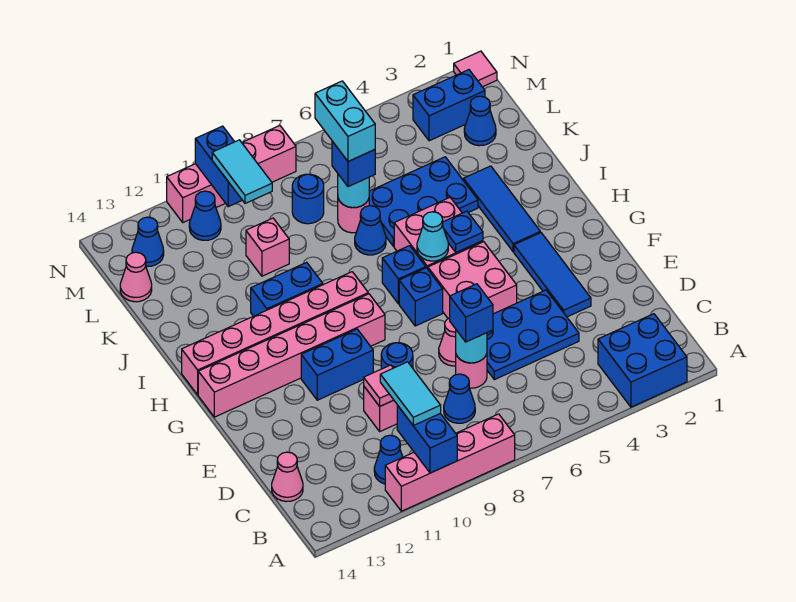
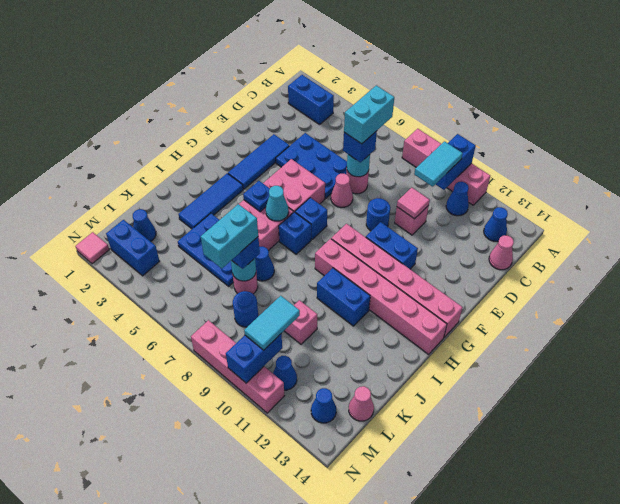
blue 2x2 brick [598,314,687,407] -> blue 1x2 brick [288,75,334,124]
none -> cyan 1x2 brick [344,85,394,144]
blue 1x1 cone [444,374,475,423] -> blue 1x1 cone moved to [484,207,508,241]

